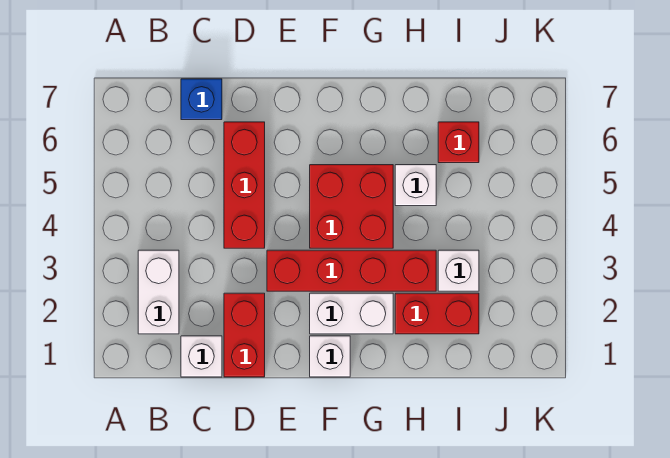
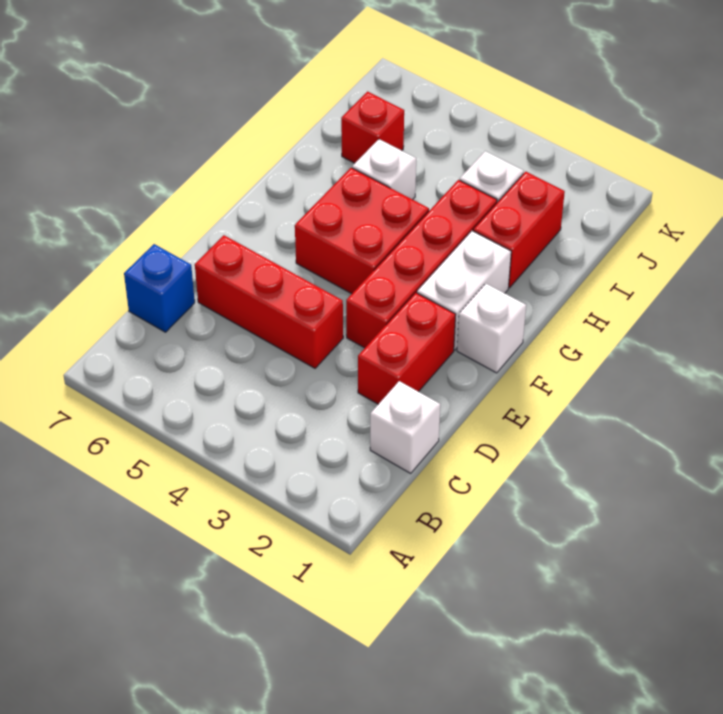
white 1x2 brick [138,250,179,334] -> none
red 1x2 brick [224,293,265,377] -> red 1x2 brick turned to [358,293,456,404]

